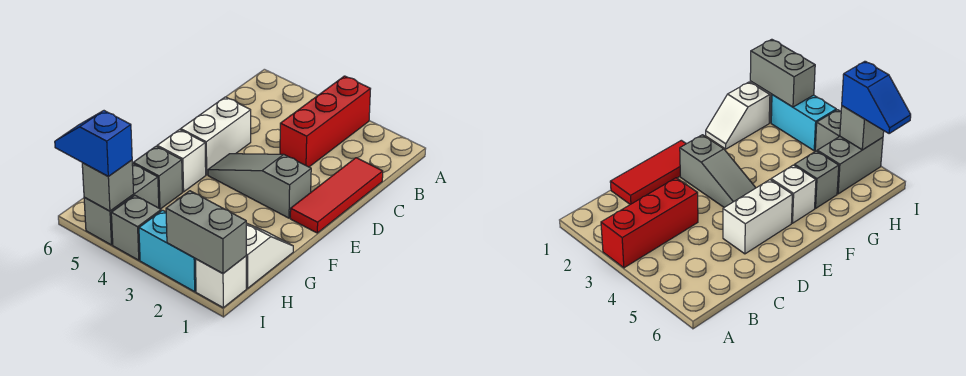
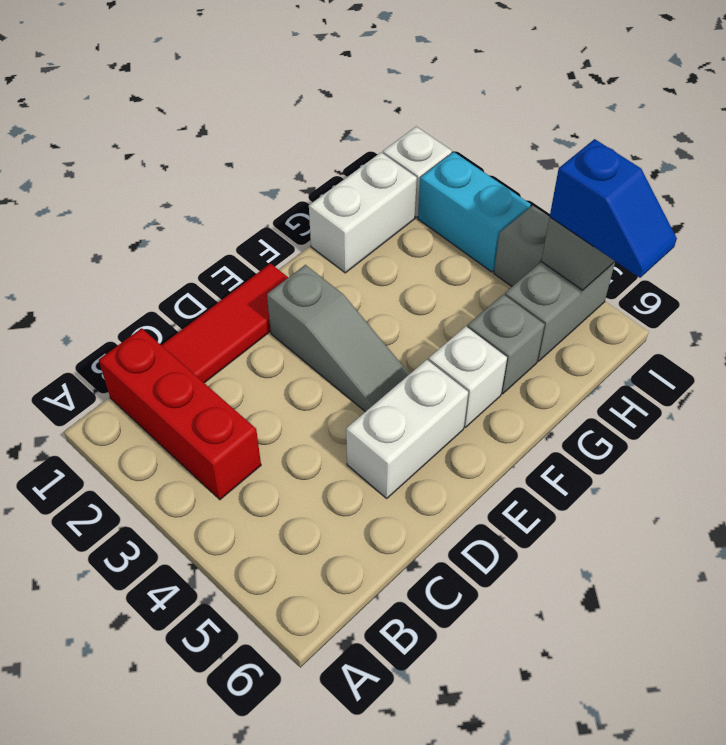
red 1x3 brick [280,76,370,167] -> red 1x3 brick turned to [99,328,261,500]
white 1x2 slope [246,224,293,288] -> white 1x2 brick [309,153,417,273]
grey 1x2 brick [166,191,247,273] -> none

